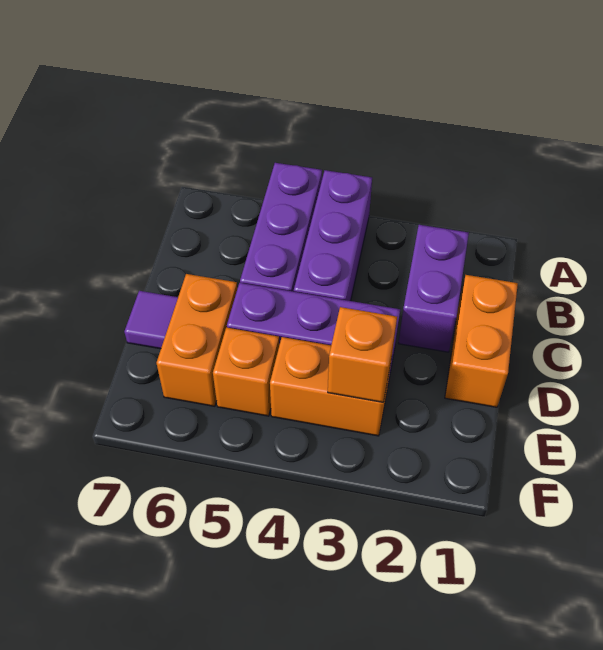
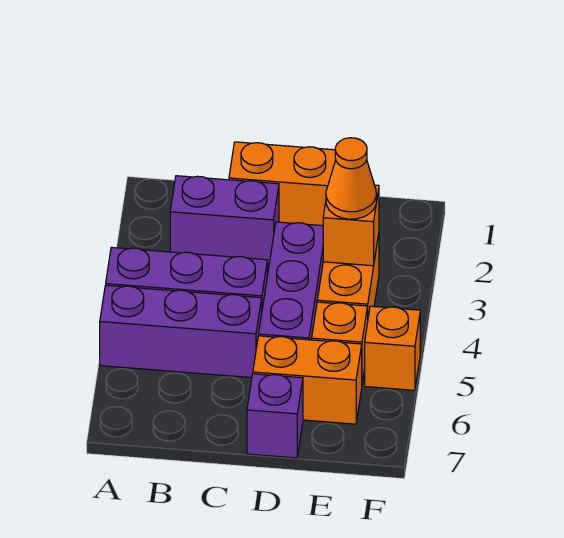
purple 1x1 tile [124,291,178,349] -> purple 1x1 brick [247,374,303,458]
none -> orange 1x1 cone [326,138,376,219]
none -> orange 1x1 brick [365,306,420,390]

